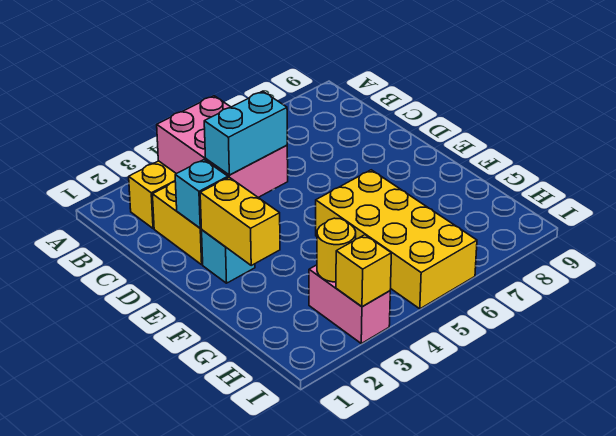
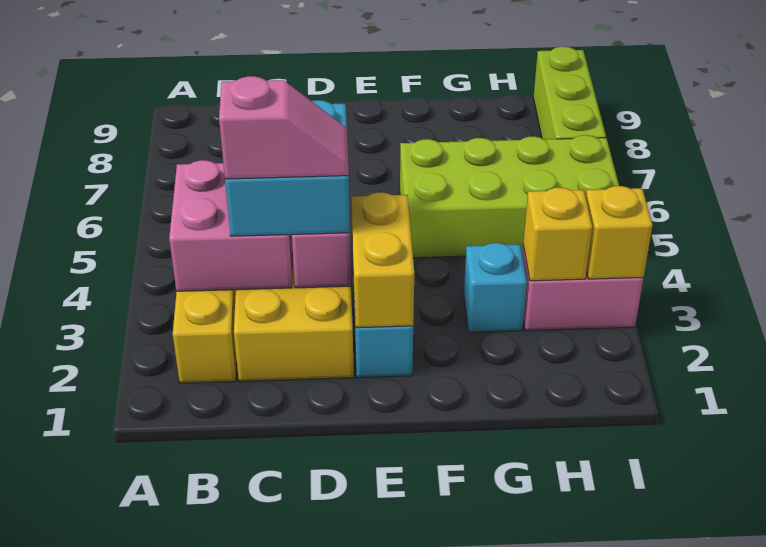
none -> pink 1x2 slope [219,76,349,179]
cyan 1x1 brick [175,160,228,228] -> cyan 1x1 brick moved to [464,243,527,332]
cyan 1x2 brick [204,91,287,175] -> cyan 2x2 brick [225,100,350,236]
yellow 1x2 brick [200,177,280,265] -> yellow 1x2 brick turned to [351,193,414,328]
yellow 2x4 brick [316,170,477,309] -> lime 2x4 brick [400,135,619,258]
yellow 1x1 round brick [317,218,356,282] -> yellow 1x1 brick [523,188,592,281]
none -> lime 1x3 brick [533,47,606,139]

